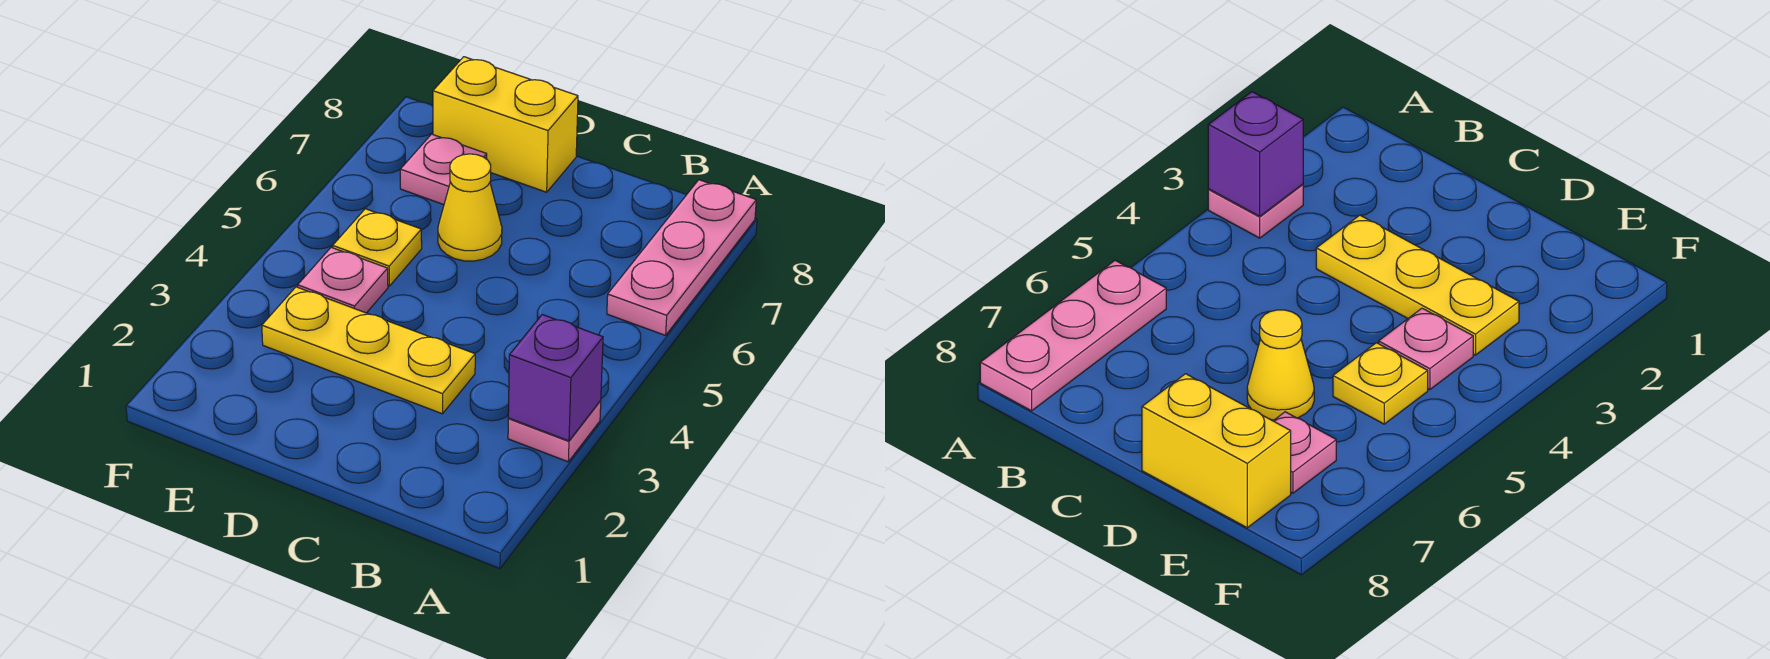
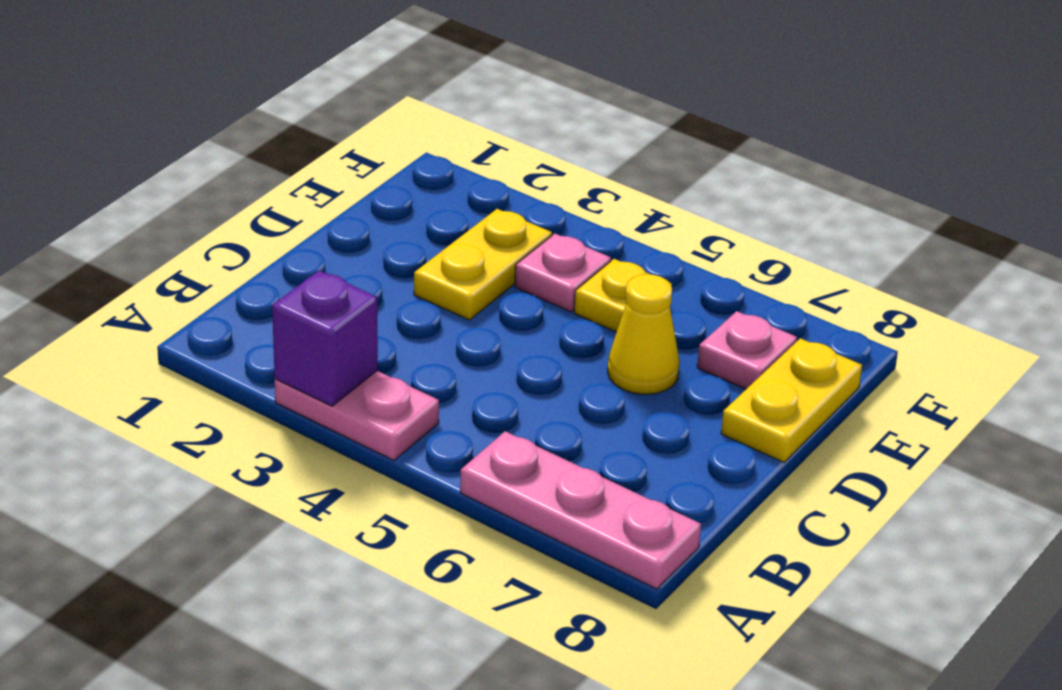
pink 1x1 plate [508,401,601,462] -> pink 1x2 plate [275,371,439,460]
yellow 1x3 plate [262,287,475,414] -> yellow 1x2 plate [414,209,552,320]
yellow 1x2 brick [433,57,578,192] -> yellow 1x2 plate [721,338,862,462]

